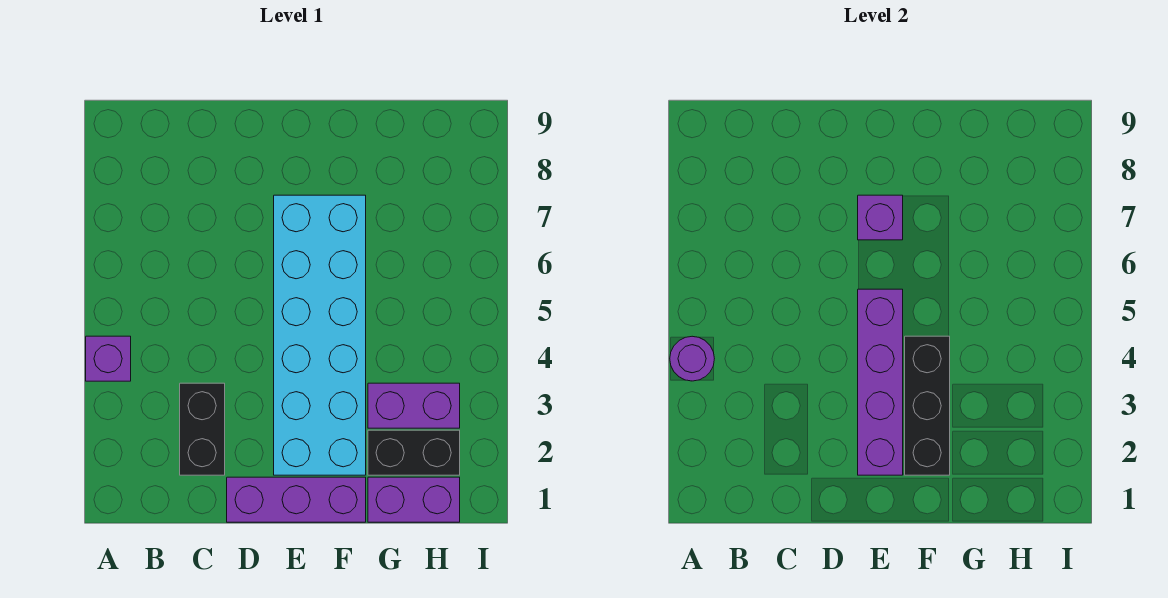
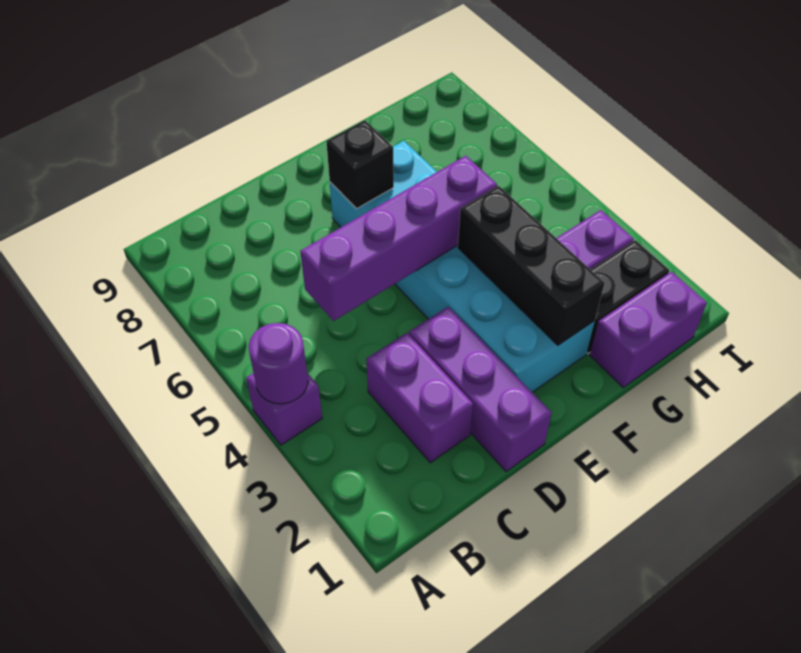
black 1x2 brick [180,383,225,475] -> purple 1x2 brick [366,333,473,463]
purple 1x3 brick [227,477,366,522] -> purple 1x3 brick turned to [409,307,552,472]
purple 1x4 brick [858,289,903,475] -> purple 1x4 brick turned to [300,156,497,321]
purple 1x1 brick [858,195,903,240] -> black 1x1 brick [326,120,394,209]

